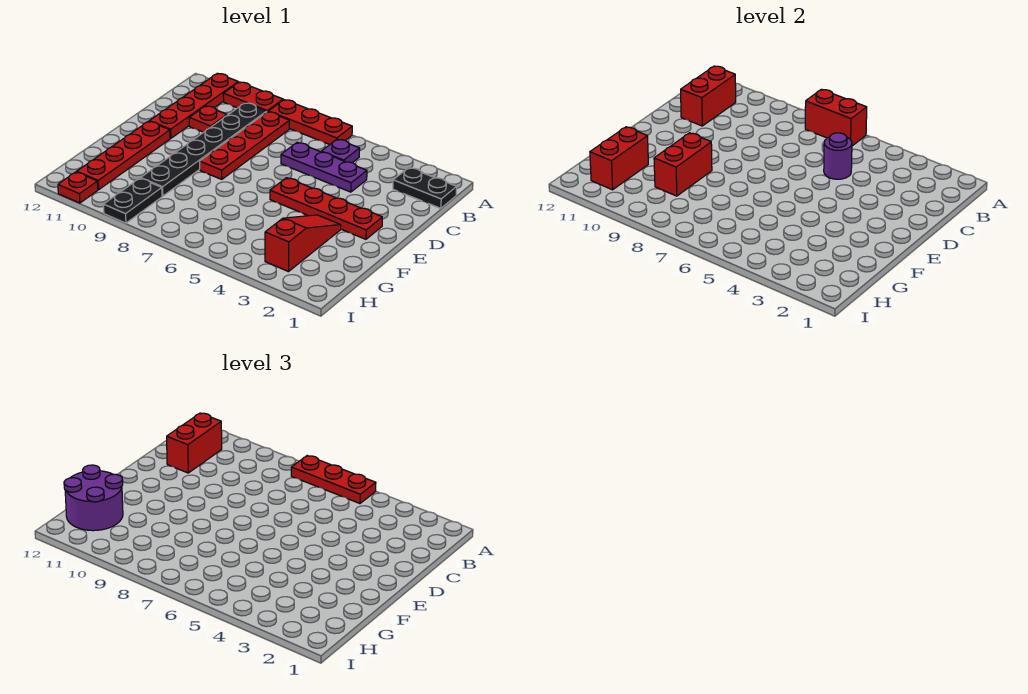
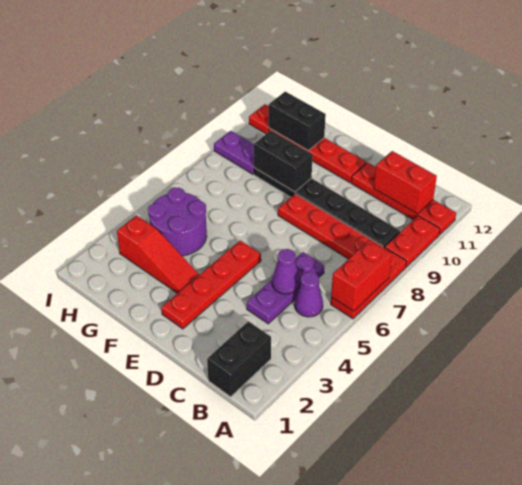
red 1x3 plate [291,456,376,503] -> none
black 1x2 plate [393,168,457,208] -> black 1x2 brick [207,321,271,397]
purple 1x1 plate [321,139,360,163] -> purple 1x1 cone [295,272,323,317]
red 1x2 brick [167,413,222,473] -> none
purple 1x1 round brick [824,133,852,179] -> purple 1x1 cone [272,249,300,294]
red 1x1 plate [189,106,227,132] -> none
red 1x2 brick [654,133,712,196] -> black 1x2 brick [254,131,313,192]
red 1x2 brick [590,127,648,190] -> black 1x2 brick [269,92,326,151]
purple 2x2 round brick [64,465,123,531] -> purple 2x2 round brick moved to [148,188,207,256]
black 1x2 plate [104,178,162,223] -> purple 1x2 plate [214,131,254,174]

